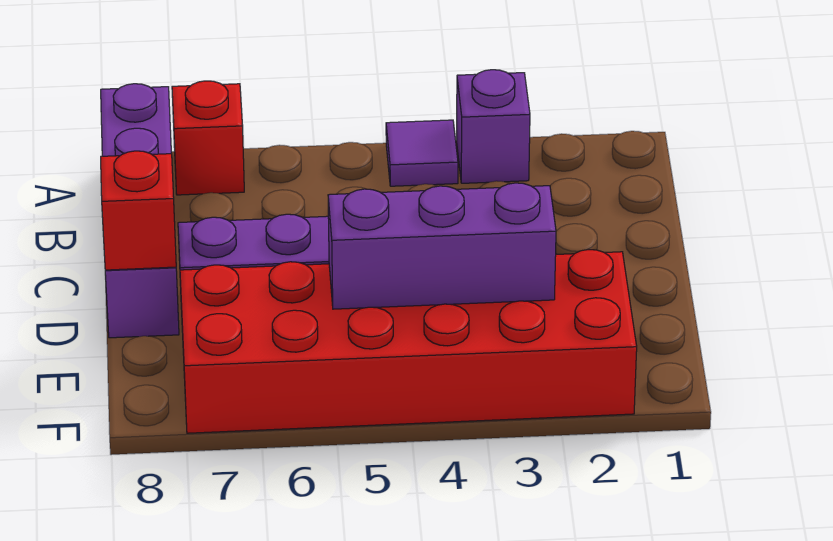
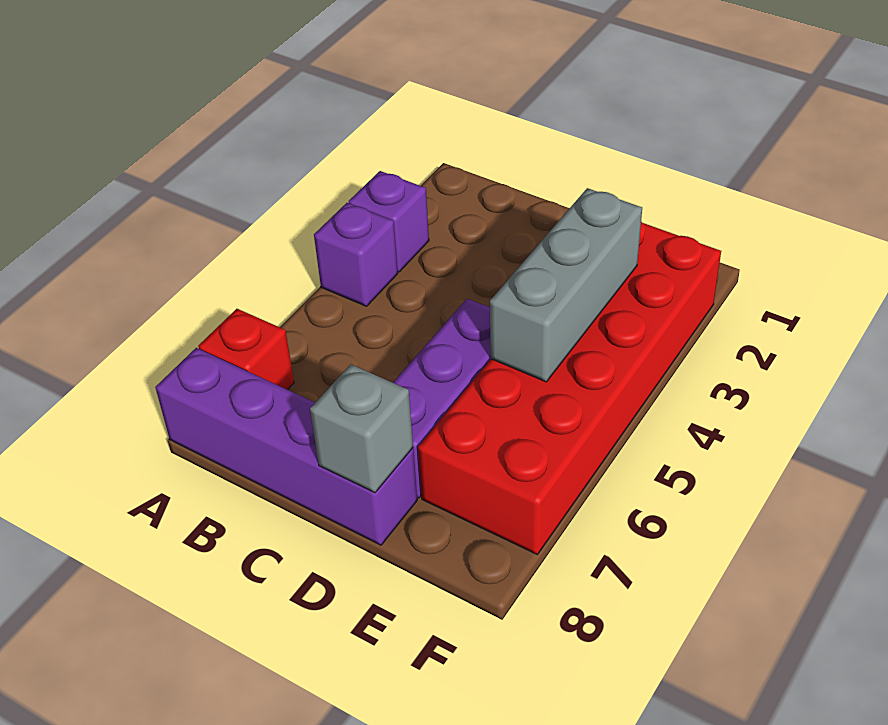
purple 1x1 tile [386,120,458,186] -> purple 1x1 brick [314,203,398,306]
red 1x1 brick [101,151,176,270] -> grey 1x1 brick [310,364,413,493]
purple 1x3 brick [328,183,556,309] -> grey 1x3 brick [490,188,642,382]

